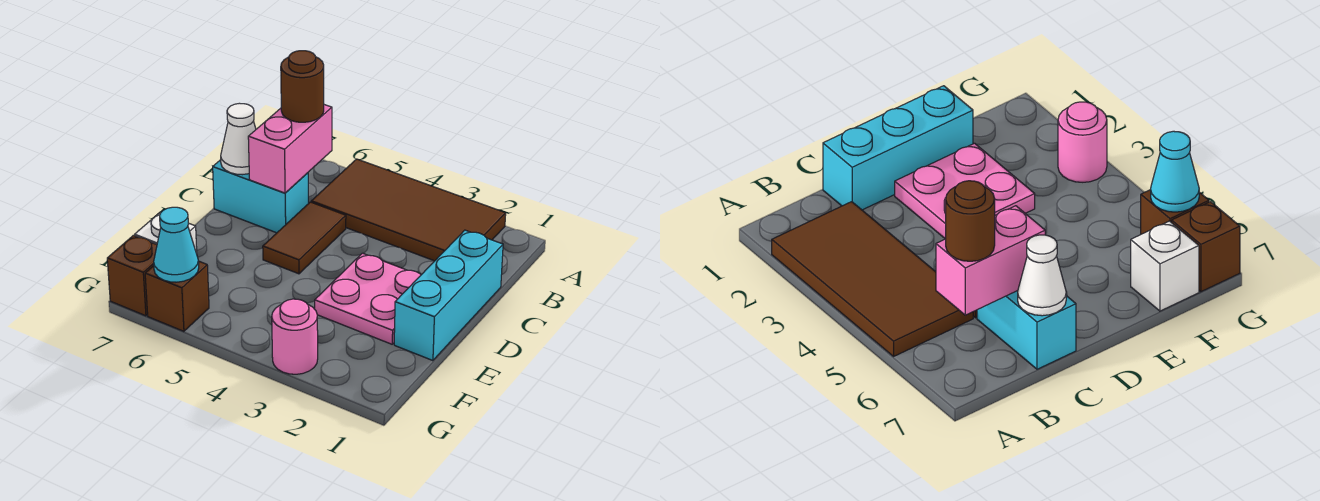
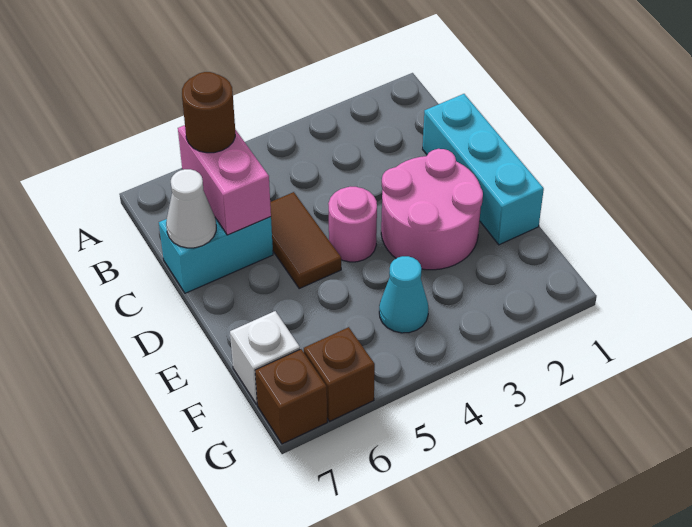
brown 2x4 tile [311,159,506,261] -> none
pink 2x2 plate [315,253,421,344] -> pink 2x2 round brick [381,149,483,270]
pink 1x1 round brick [272,299,318,374] -> pink 1x1 round brick moved to [328,187,377,262]
cyan 1x1 cone [154,207,199,282] -> cyan 1x1 cone moved to [379,256,428,333]

